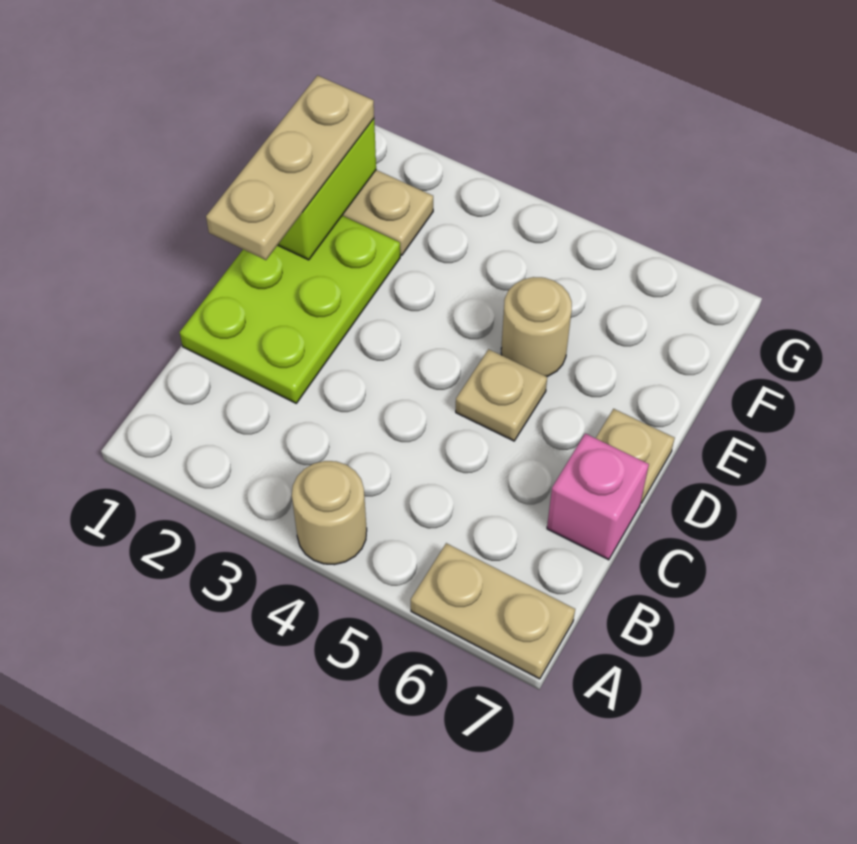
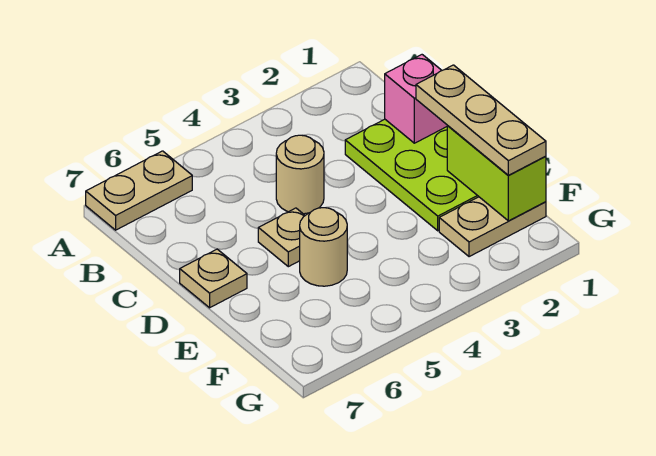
tan 1x1 round brick [292,461,367,565] -> tan 1x1 round brick moved to [276,135,324,214]
pink 1x1 brick [547,434,649,560] -> pink 1x1 brick moved to [385,55,447,143]

